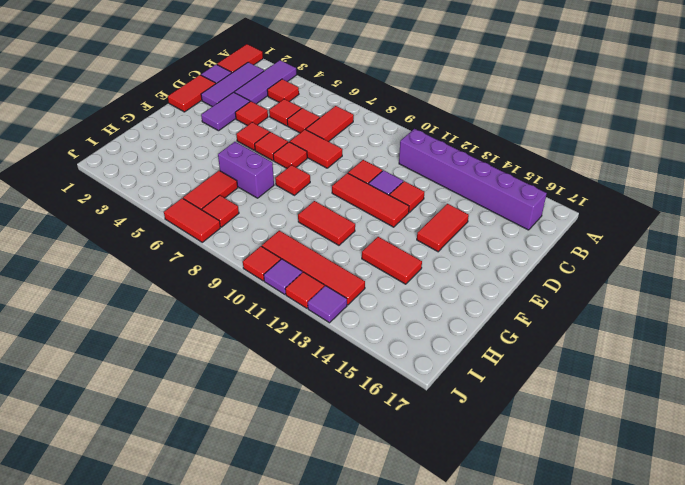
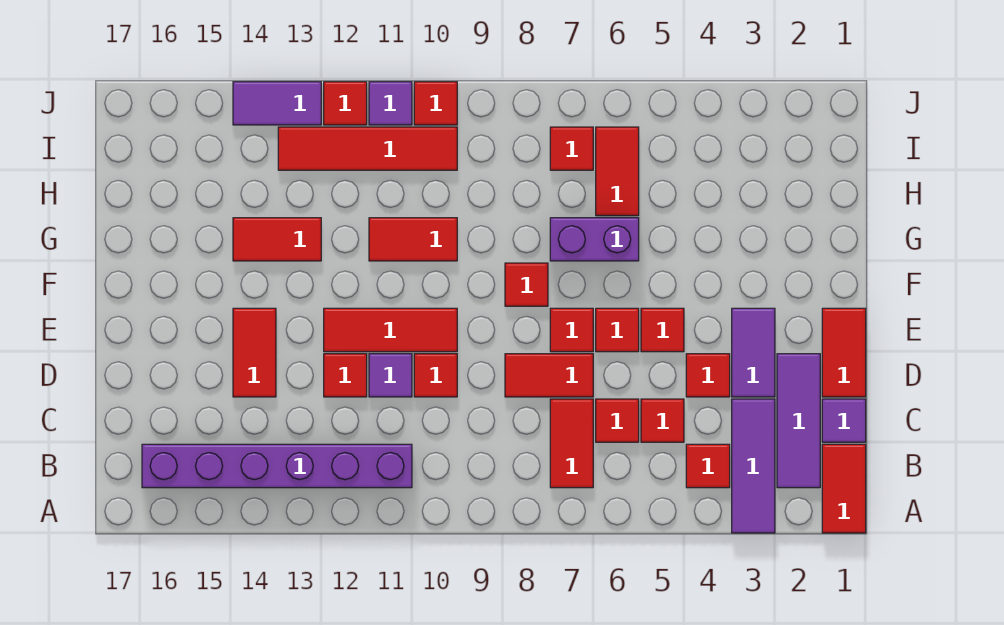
red 1x2 tile [164,198,220,242] -> none
purple 1x1 tile [308,286,347,323] -> purple 1x2 tile [233,82,321,125]

